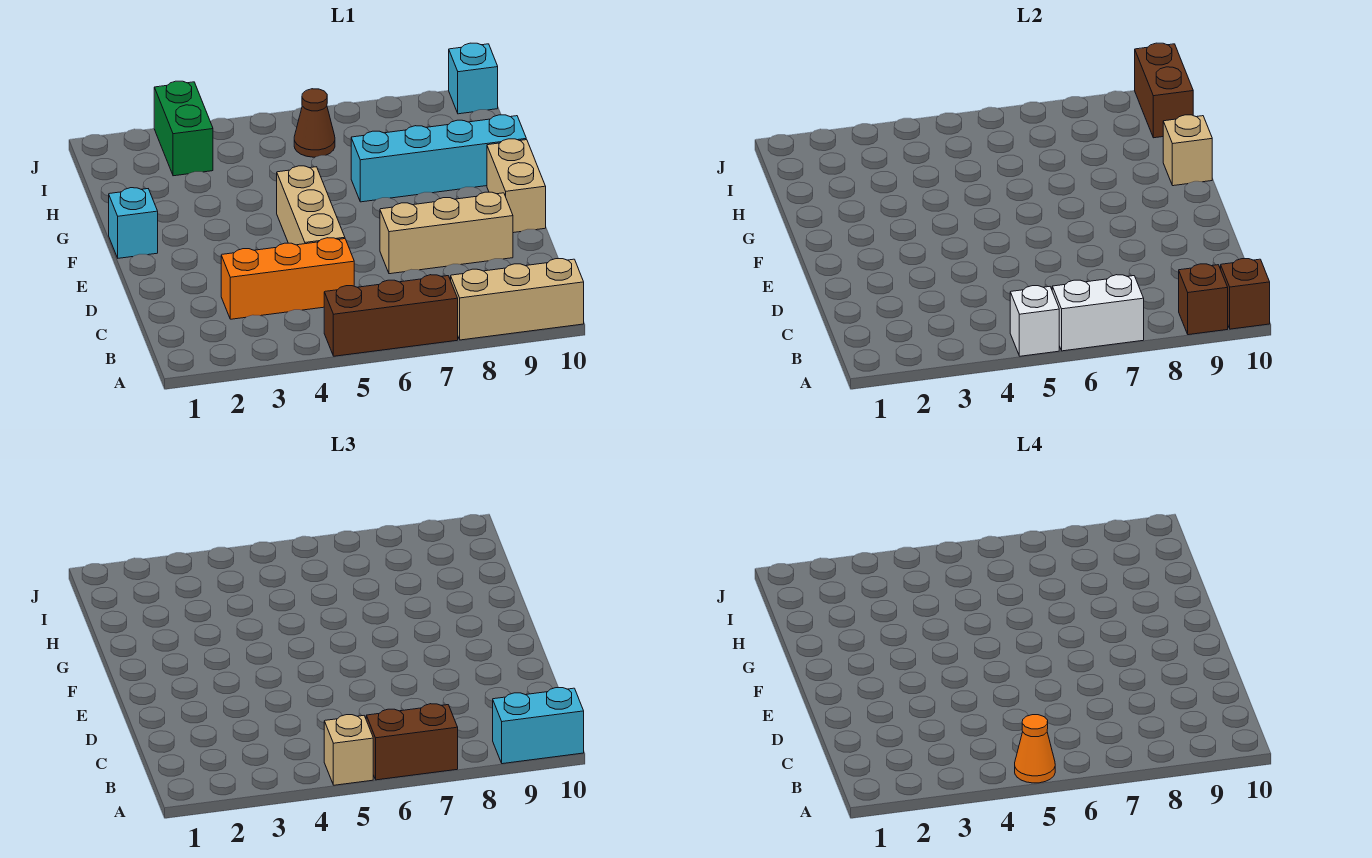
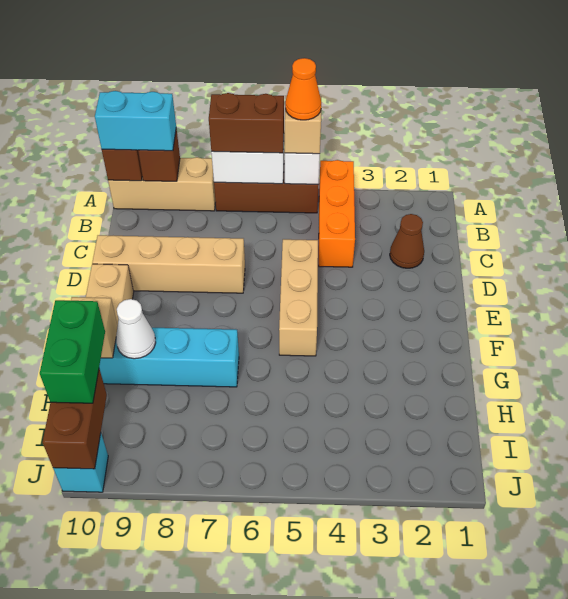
orange 1x3 brick [221,238,354,319] -> orange 1x3 brick turned to [319,160,355,267]
tan 1x3 brick [380,192,513,274] -> tan 1x4 brick [92,235,245,293]
cyan 1x1 brick [109,188,158,258] -> none
none -> white 1x1 cone [116,299,156,359]
green 1x2 brick [154,81,213,176] -> green 1x2 brick moved to [40,300,105,403]
brown 1x1 cone [294,89,335,157] -> brown 1x1 cone moved to [390,214,424,268]

